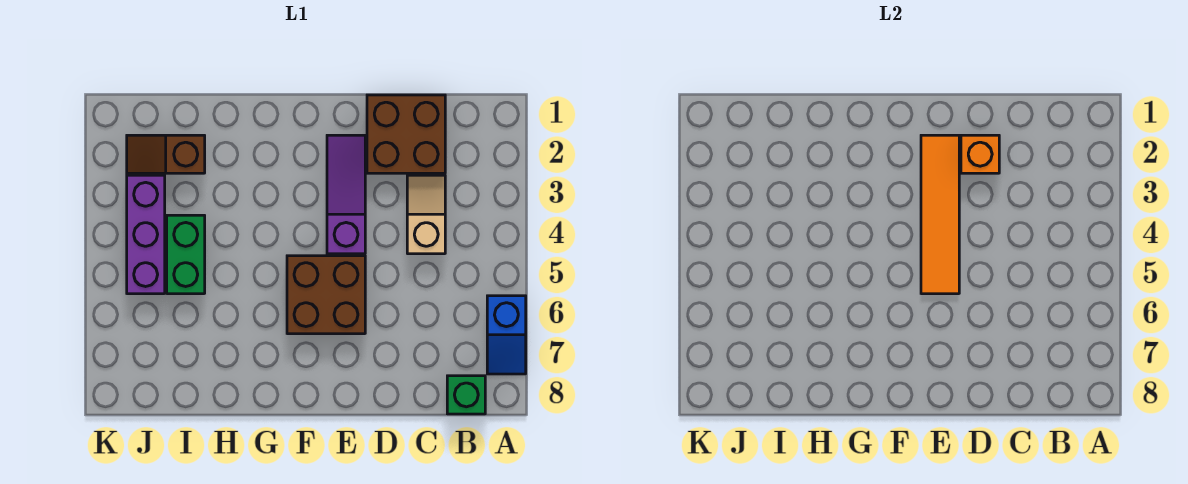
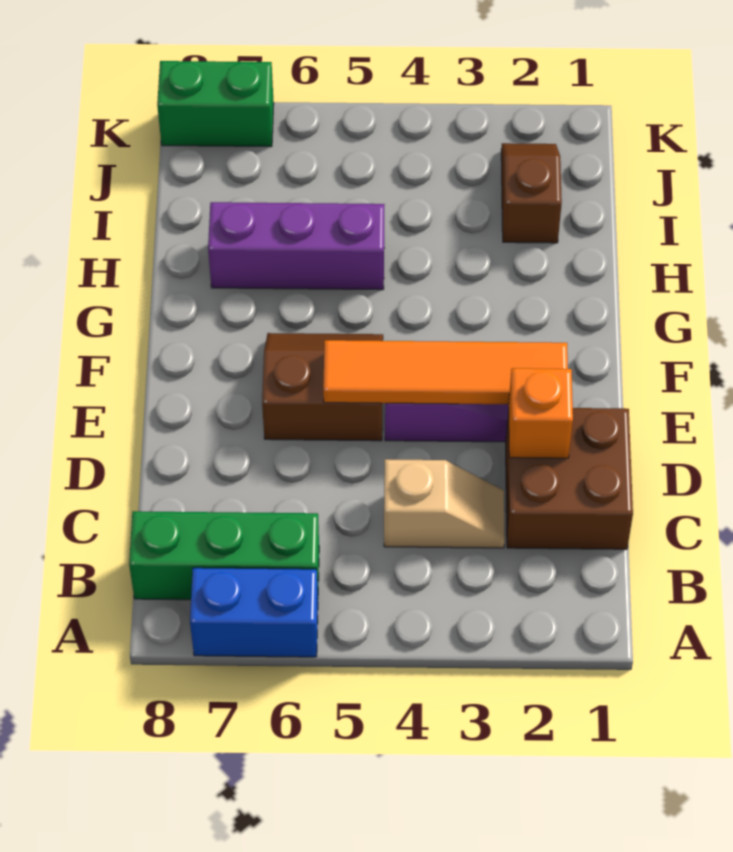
blue 1x2 slope [487,296,526,374] -> blue 1x2 brick [190,568,318,657]
green 1x1 brick [447,376,485,414] -> green 1x3 brick [129,511,319,600]
brown 2x2 brick [287,256,365,334] -> brown 2x2 slope [262,333,383,441]
green 1x2 brick [167,215,205,294] -> green 1x2 brick moved to [157,61,274,147]
purple 1x3 brick [127,175,165,294] -> purple 1x3 brick moved to [208,202,385,290]

